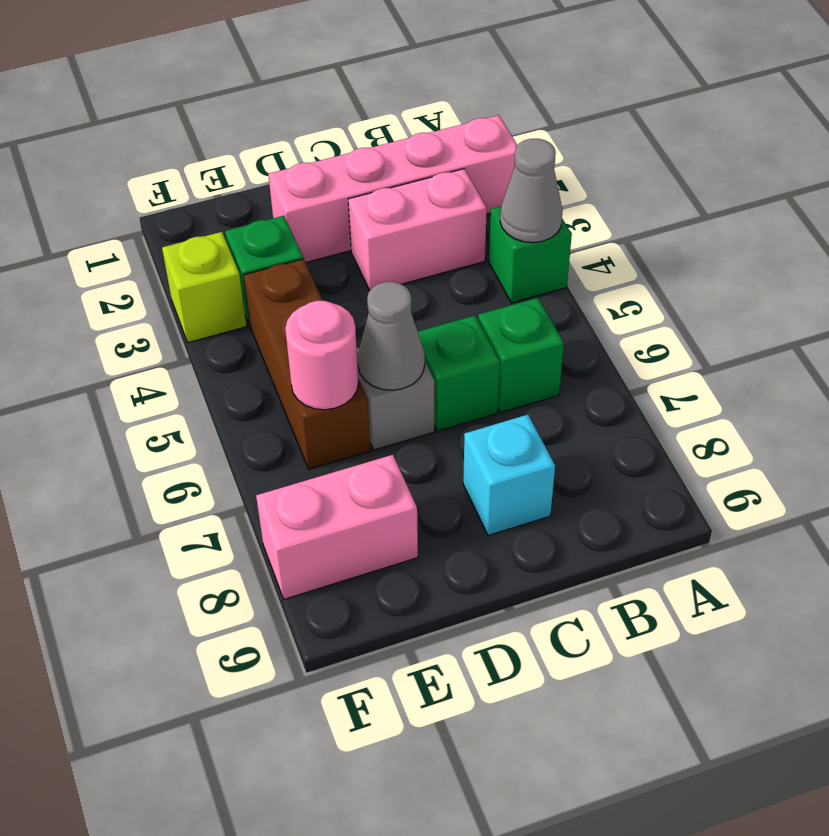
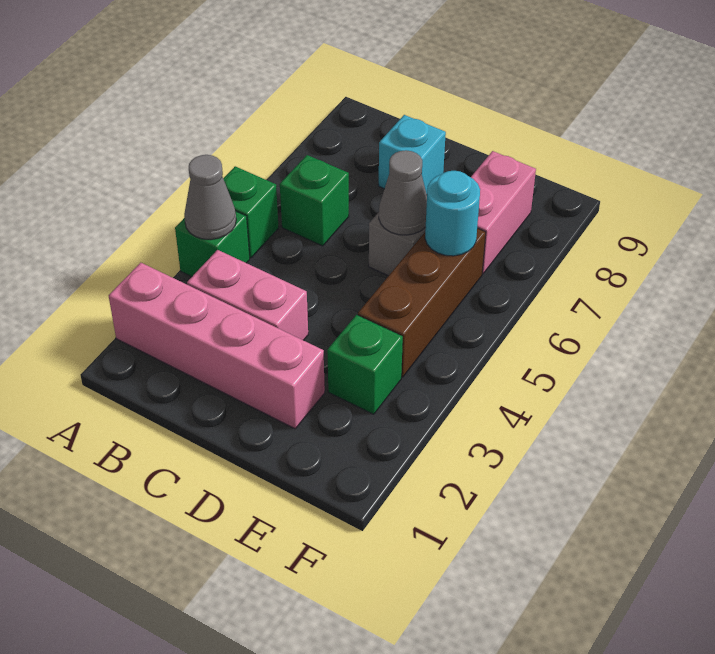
green 1x1 brick [418,316,500,431] -> green 1x1 brick moved to [223,166,279,258]
pink 1x1 round brick [285,301,359,410] -> cyan 1x1 round brick [425,171,480,256]
pink 1x2 brick [256,455,418,599] -> pink 1x2 brick turned to [471,151,536,274]
lime 1x1 brick [162,232,246,343] -> none

